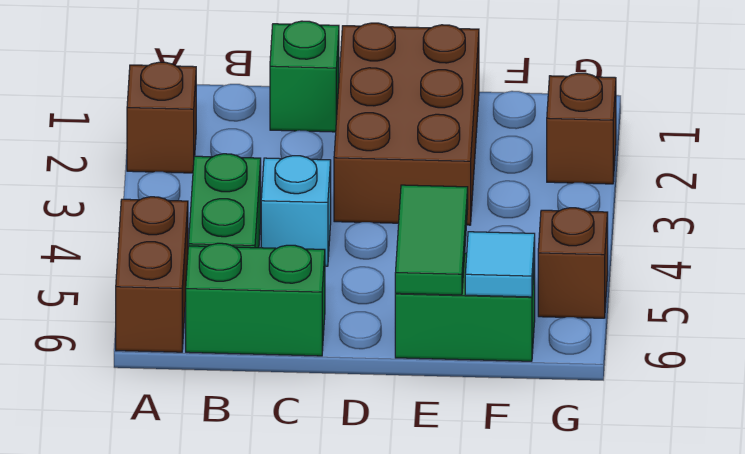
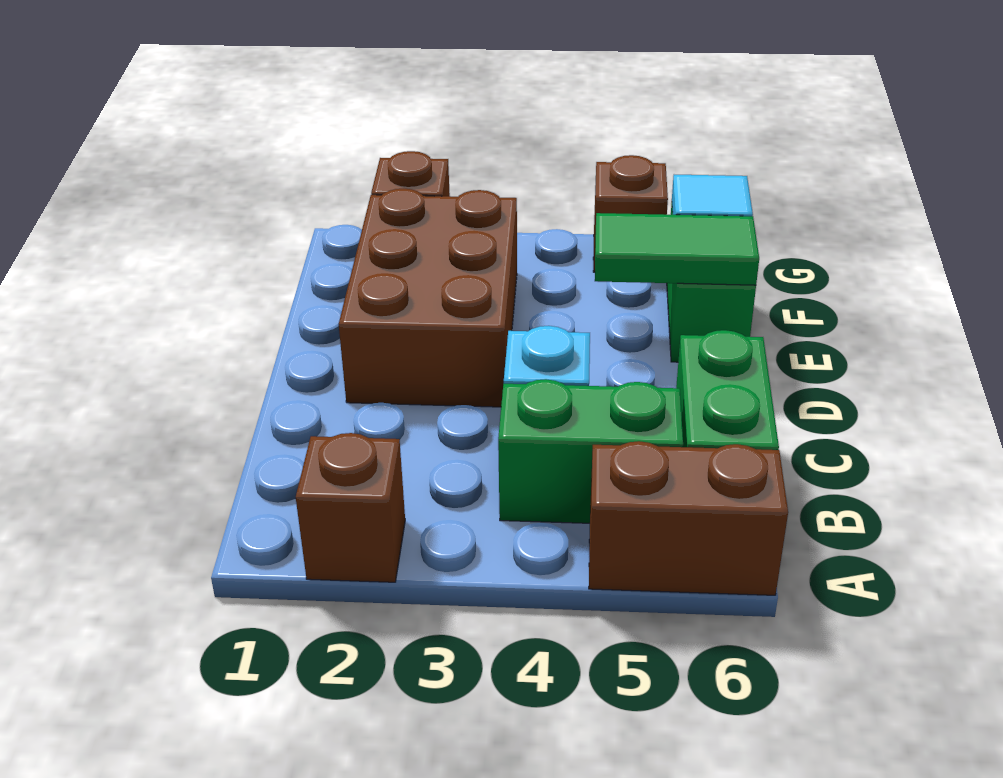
green 1x1 brick [270,21,339,132] -> none
brown 2x3 brick [334,23,479,225] -> brown 2x3 brick turned to [339,189,517,407]

